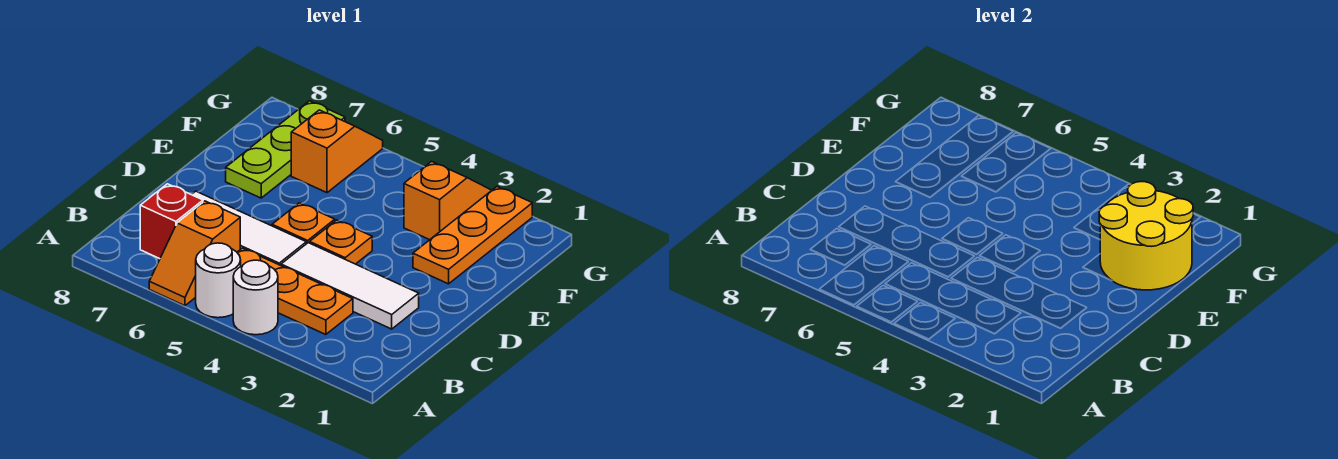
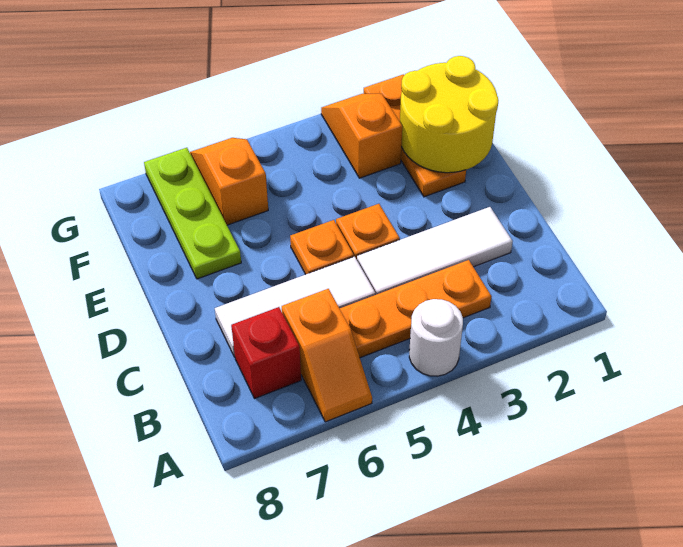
white 1x1 round brick [196,243,241,318] -> none

